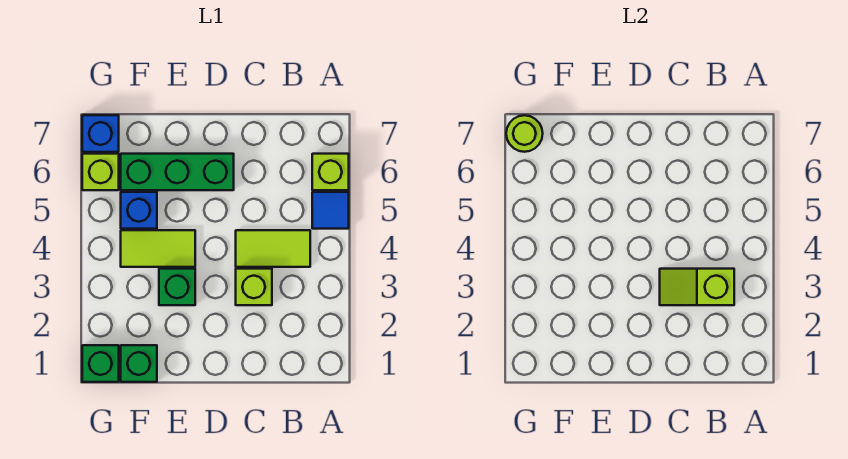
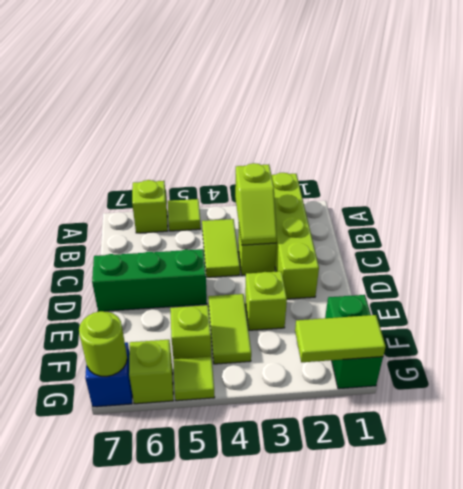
none -> lime 1x4 brick [272,173,319,299]
blue 1x1 tile [312,192,349,229] -> lime 1x1 tile [168,199,201,231]
green 1x3 brick [121,154,234,190] -> green 1x3 brick turned to [92,249,207,312]
green 1x1 brick [159,269,195,305] -> lime 1x1 brick [245,271,287,330]
blue 1x1 brick [121,192,157,229] -> lime 1x1 brick [170,305,212,359]
none -> lime 1x2 tile [295,315,386,362]
none -> lime 1x1 tile [173,357,215,401]

